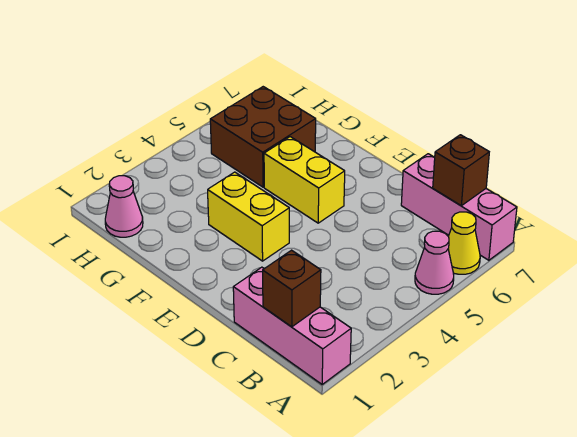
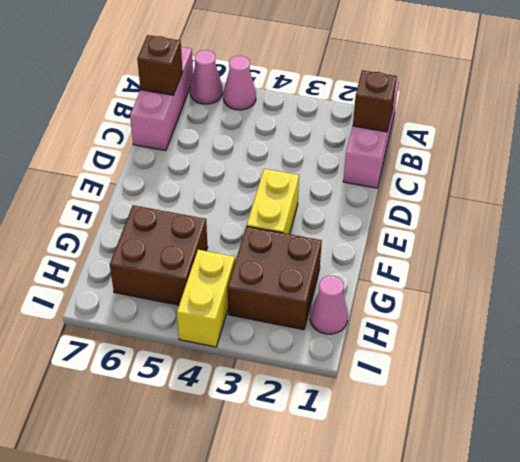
yellow 1x1 cone [448,212,480,274] -> pink 1x1 cone [190,50,223,104]
yellow 1x2 brick [264,137,345,223] -> yellow 1x2 brick moved to [177,250,235,347]
none -> brown 2x2 brick [227,226,322,330]

